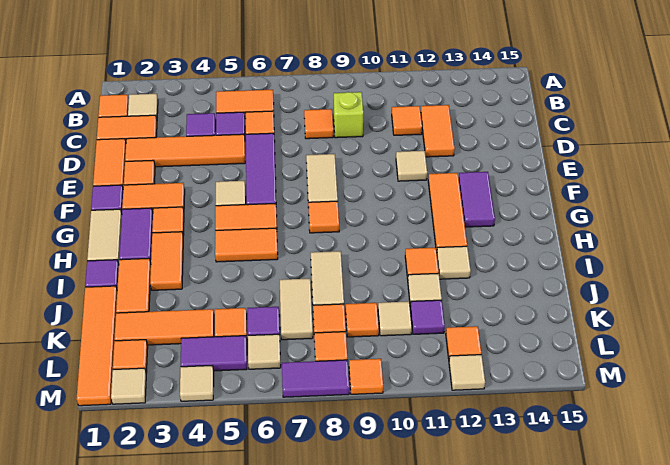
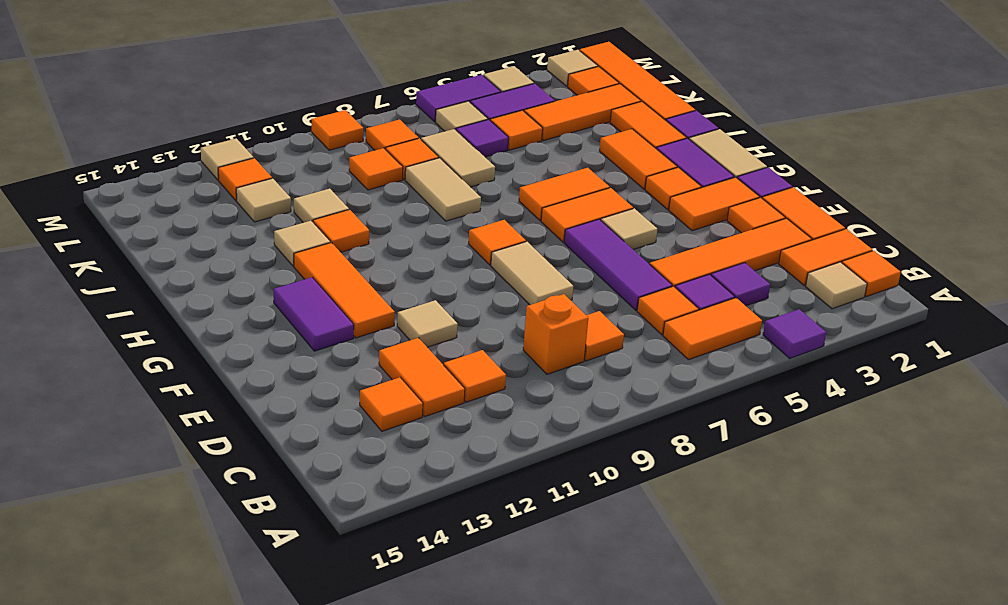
lime 1x1 brick [334,92,363,138] -> orange 1x1 brick [523,294,588,374]
none -> orange 1x1 tile [360,377,423,431]
tan 1x1 tile [378,301,412,336] -> tan 1x1 tile moved to [236,178,291,222]
purple 1x1 tile [410,300,445,334] -> purple 1x1 tile moved to [763,309,826,358]
purple 1x2 tile [282,360,349,397] -> purple 1x2 tile moved to [416,75,501,122]

